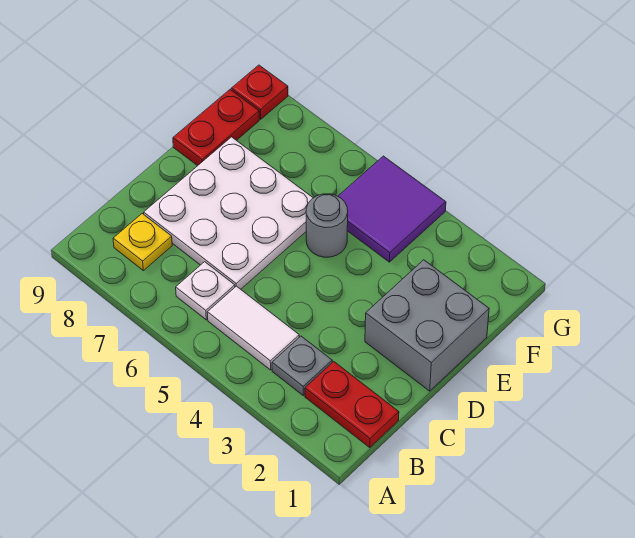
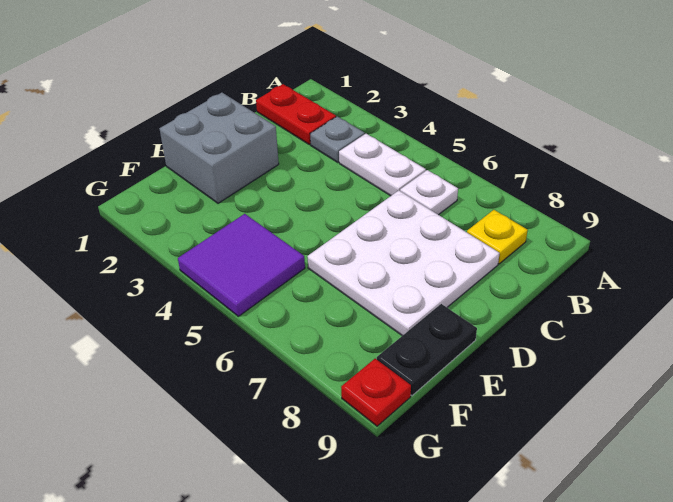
white 1x2 tile [207,286,299,370] -> white 1x2 plate [339,134,426,196]
grey 1x1 round brick [306,194,348,257] -> none
red 1x2 plate [173,90,259,166] -> black 1x2 plate [377,304,477,396]

